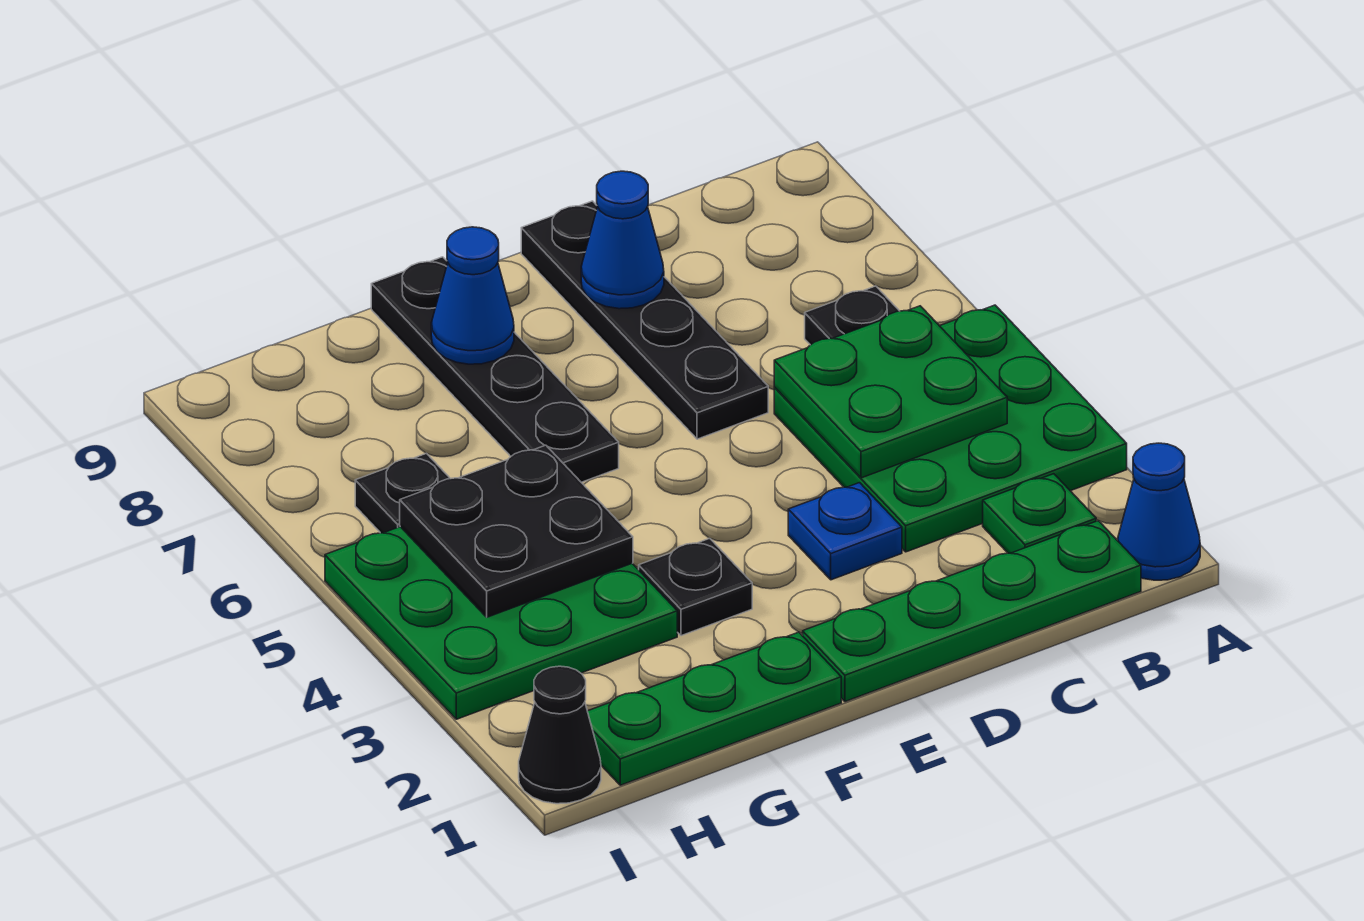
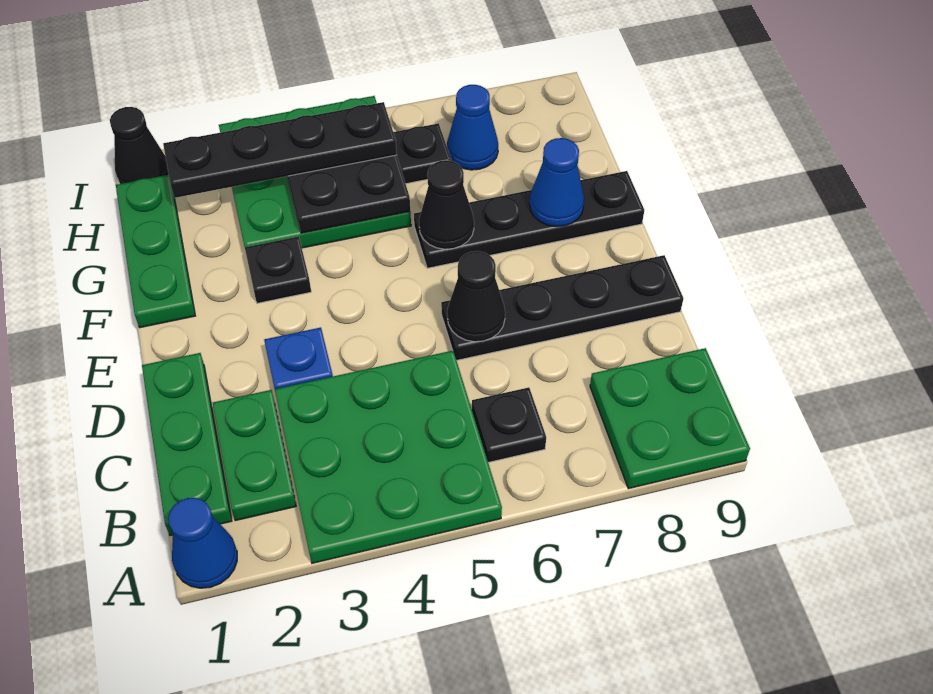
green 1x4 plate [803,521,1141,702] -> green 1x3 plate [142,353,232,536]
green 1x1 plate [983,474,1096,553] -> green 1x2 plate [213,390,296,521]
green 2x2 plate [774,306,1007,478] -> green 2x2 plate moved to [590,348,750,489]
none -> black 1x1 cone [447,251,505,342]
blue 1x1 cone [581,171,664,309] -> blue 1x1 cone moved to [447,85,498,170]
none -> black 1x1 cone [419,160,474,249]
none -> black 1x4 plate [163,102,397,198]

